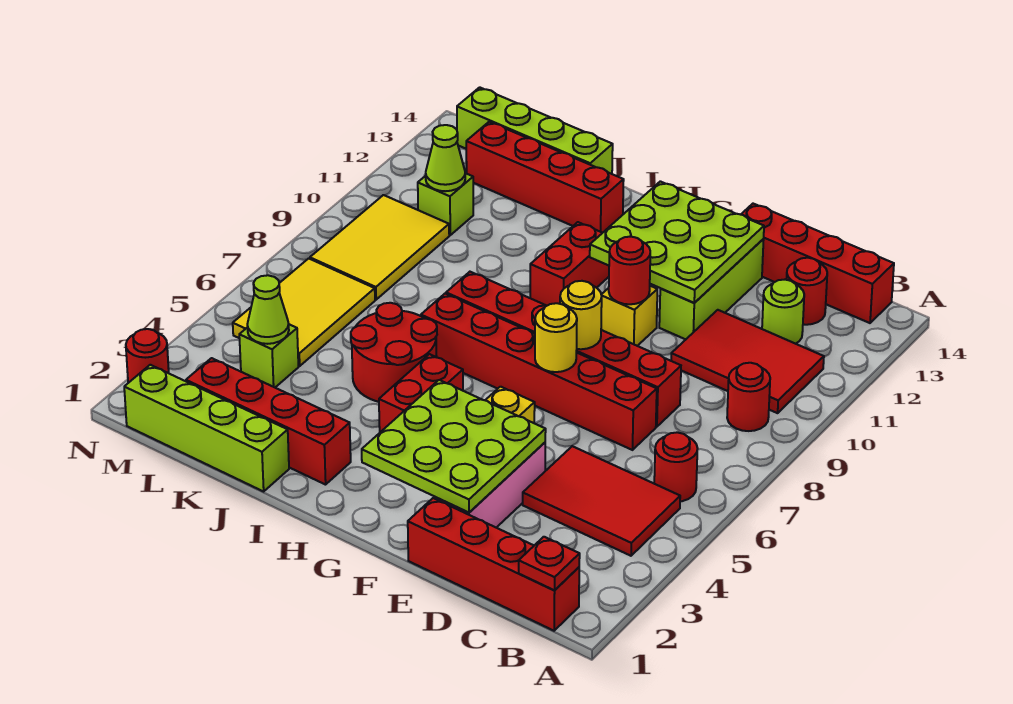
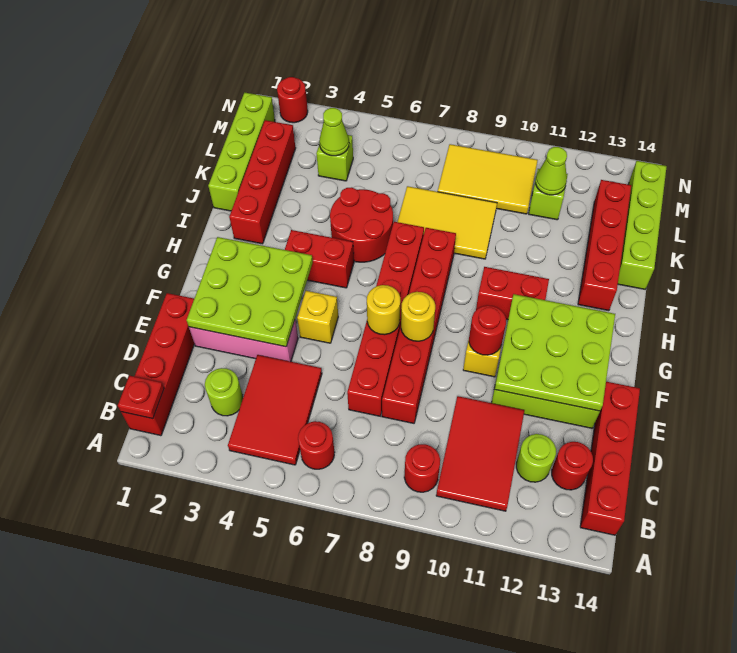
none -> lime 1x1 round brick [205,368,243,416]
yellow 2x3 tile [233,258,375,366] -> yellow 2x3 tile moved to [398,186,497,259]

